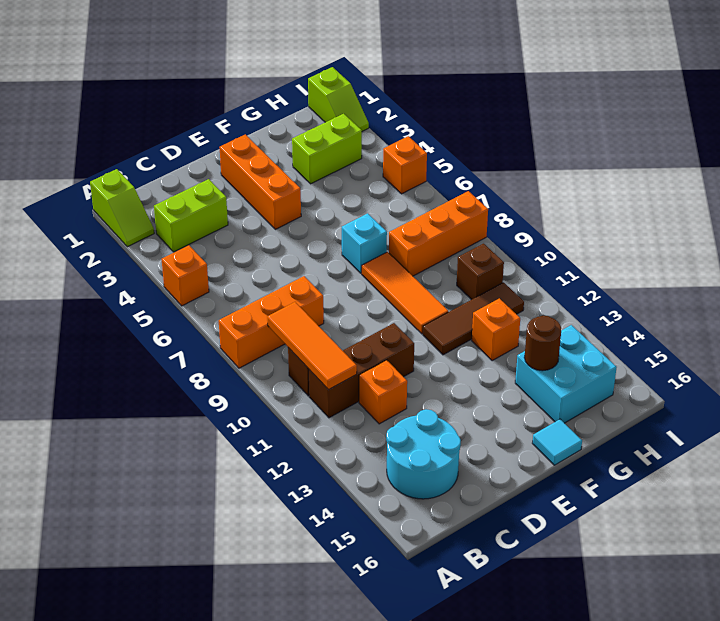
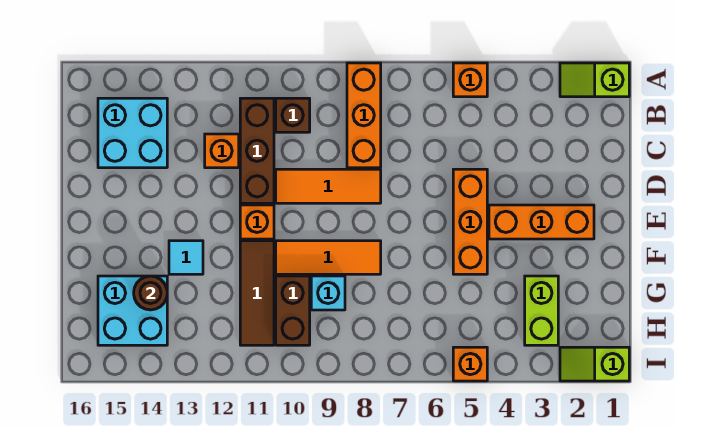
lime 1x2 brick [154,179,228,252] -> none
orange 1x3 tile [267,302,357,390] -> orange 1x3 tile moved to [276,169,381,203]
cyan 2x2 round brick [386,409,461,499] -> cyan 2x2 brick [98,98,167,168]
cyan 1x1 brick [342,213,387,273] -> cyan 1x1 brick moved to [311,276,345,310]
cyan 1x1 tile [532,419,582,465] -> cyan 1x1 tile moved to [169,241,203,274]
orange 1x3 brick [389,191,488,276] -> orange 1x3 brick moved to [453,169,487,274]
orange 1x1 brick [472,298,520,360] -> orange 1x1 brick moved to [240,205,274,239]
brown 1x1 brick [457,244,504,300] -> brown 1x2 brick [276,276,310,345]

